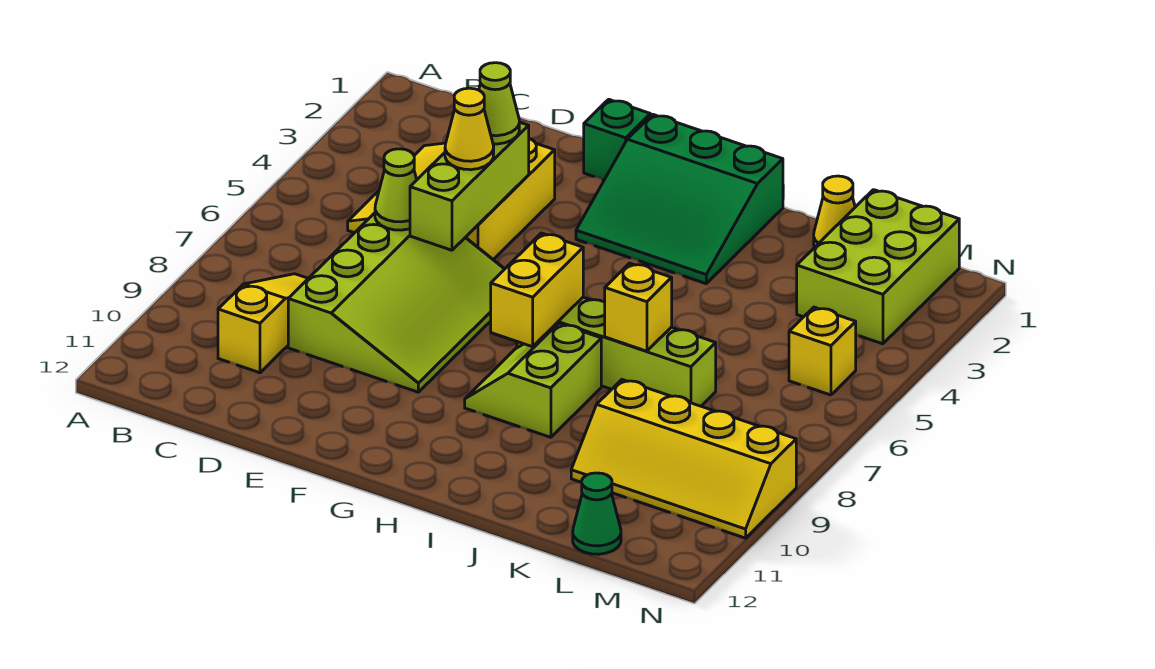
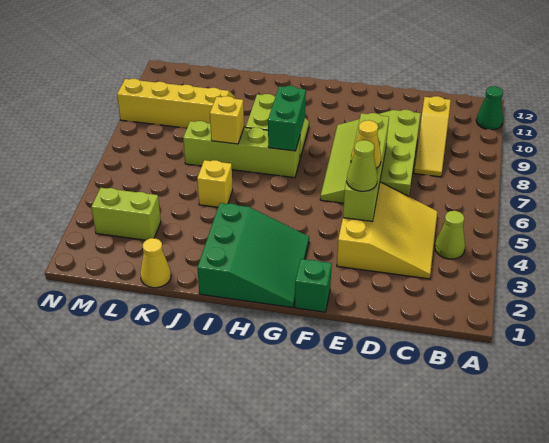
lime 1x1 cone [375,149,417,230] -> lime 1x1 cone moved to [435,211,465,259]
lime 1x3 brick [410,122,529,250] -> lime 1x4 brick [343,113,389,221]
green 3x3 slope [576,114,783,284] -> green 3x3 slope turned to [197,203,309,308]
yellow 1x2 brick [491,233,583,347] -> green 1x2 brick [268,86,306,151]
lime 2x3 brick [797,190,959,344] -> lime 1x2 brick [91,188,161,240]
green 1x1 cone [573,473,621,554] -> green 1x1 cone moved to [476,86,503,130]
yellow 1x1 brick [789,307,856,395] -> yellow 1x1 brick moved to [197,160,233,207]

